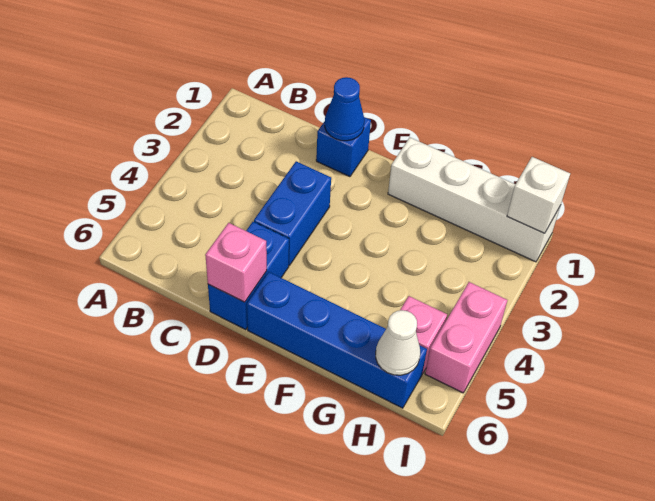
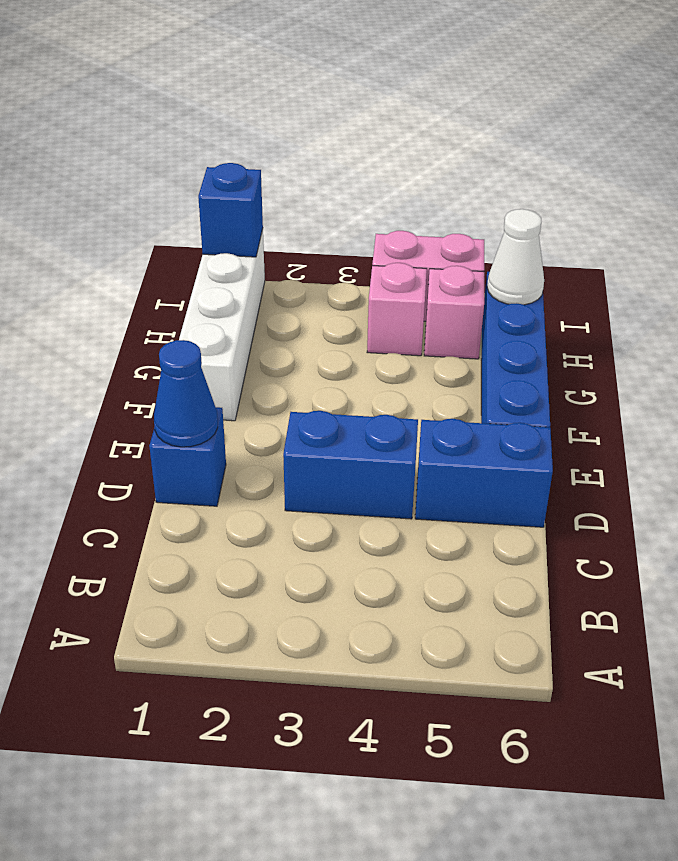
pink 1x1 brick [205,223,267,302] -> pink 1x1 brick moved to [367,263,427,356]
white 1x1 brick [507,157,570,233] -> blue 1x1 brick [198,163,263,257]

